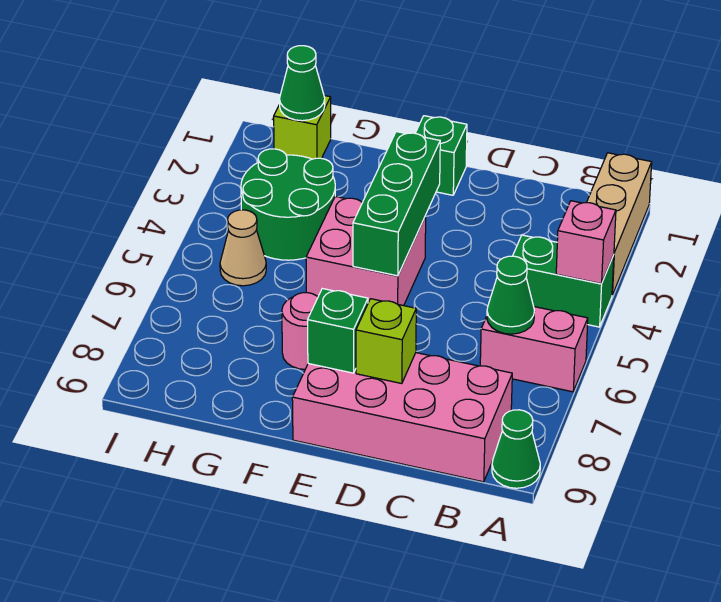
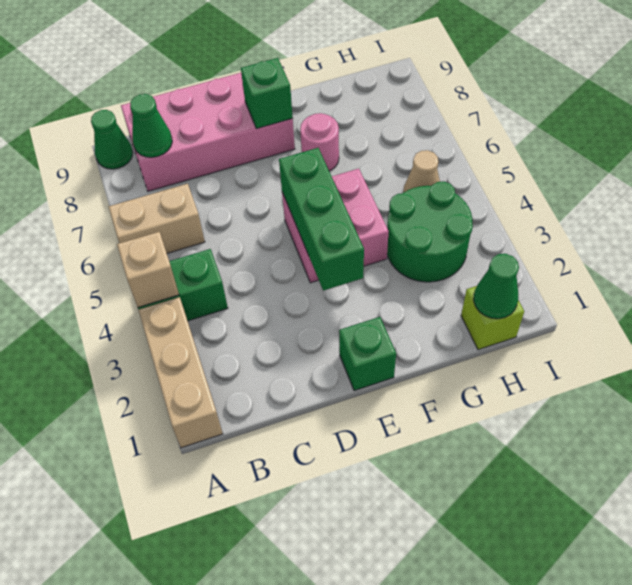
pink 1x1 brick [556,201,616,284] -> tan 1x1 brick [117,232,179,307]
pink 1x2 brick [480,307,588,392] -> tan 1x2 brick [109,184,205,253]
green 1x1 cone [487,256,535,334] -> green 1x1 cone moved to [130,94,172,157]
lime 1x1 brick [356,299,416,384] -> none

